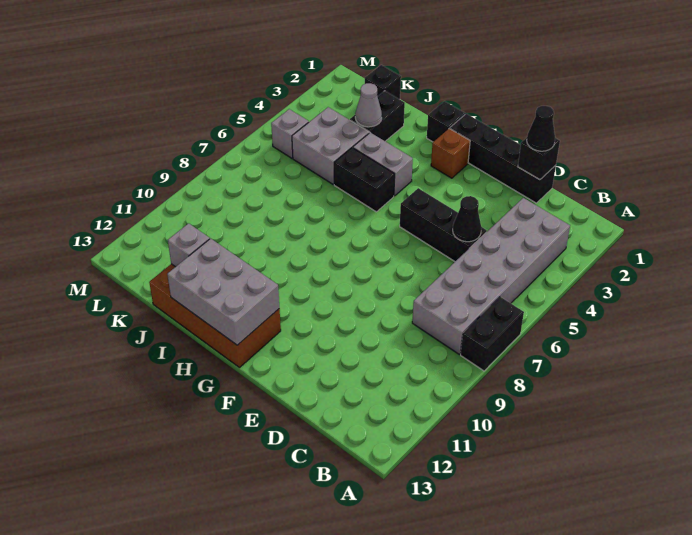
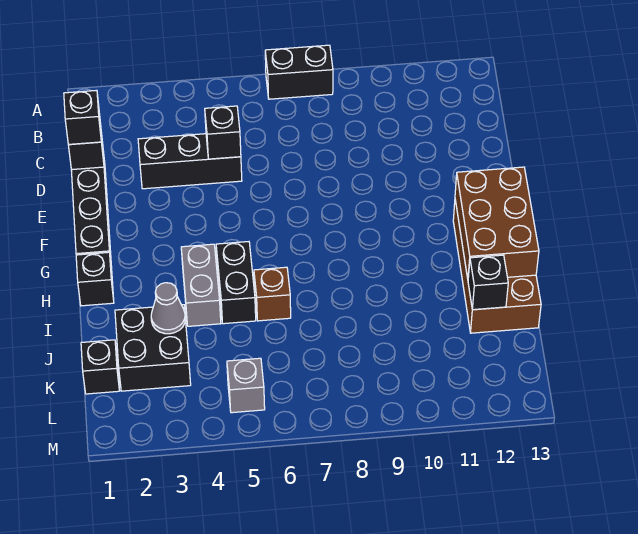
grey 2x6 brick [412,198,570,354] -> none
black 1x1 cone [527,106,555,151] -> black 1x1 brick [64,90,101,144]
black 1x3 brick [400,188,487,261] -> black 1x3 brick turned to [138,134,242,189]
black 1x1 cone [453,196,481,242] -> black 1x1 brick [205,106,241,159]
brown 1x1 brick [431,129,470,178] -> brown 1x1 brick moved to [254,267,291,321]
grey 2x3 brick [167,239,279,345] -> brown 2x3 brick [455,167,539,278]
black 1x2 brick [350,91,405,141] -> black 2x2 brick [115,305,191,391]
grey 2x2 brick [292,107,369,185] -> none
grey 1x1 brick [168,223,210,267] -> black 1x1 brick [468,255,508,310]

